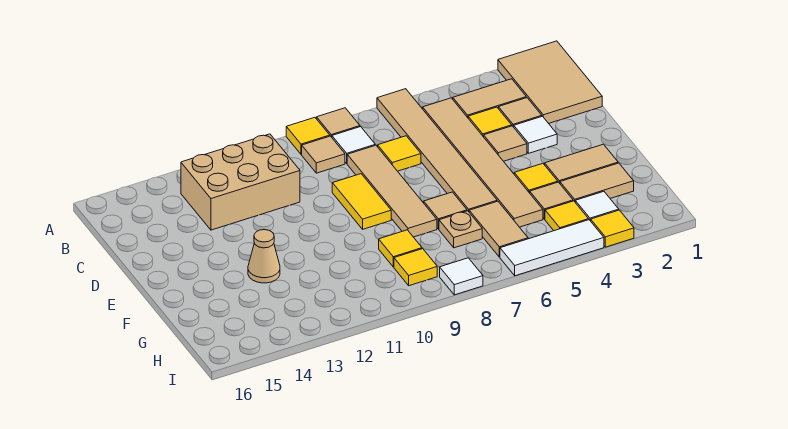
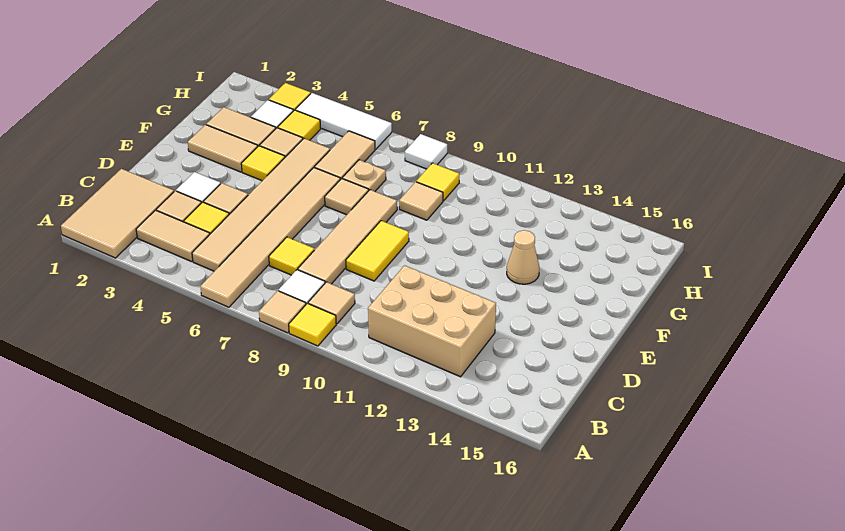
yellow 1x1 tile [379,230,422,267] -> tan 1x1 tile [399,182,443,220]

